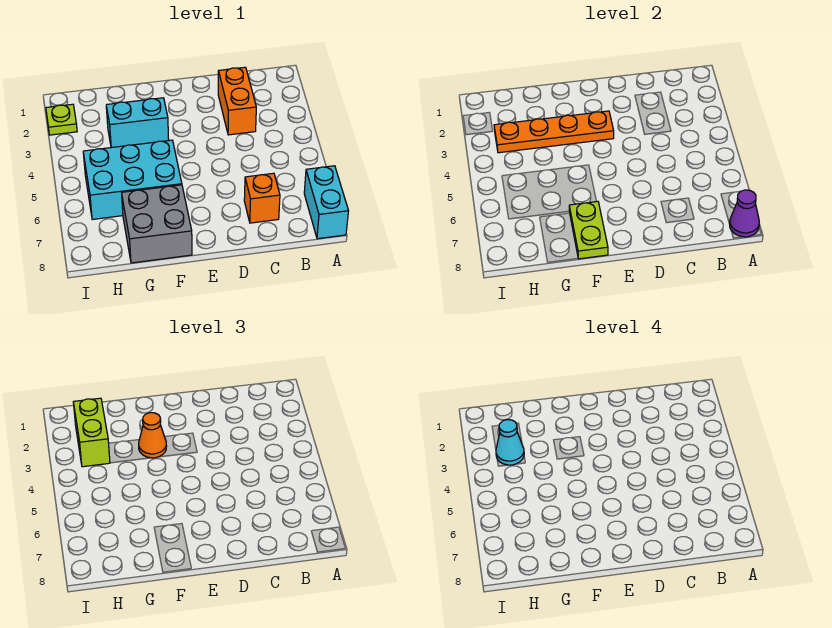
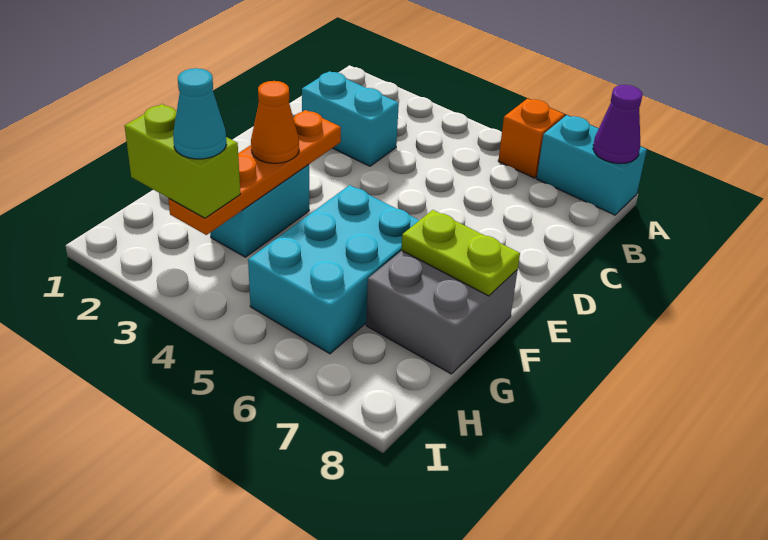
orange 1x2 brick [218,67,256,135] -> cyan 1x2 brick [302,71,399,166]
orange 1x1 brick [244,173,280,223] -> orange 1x1 brick moved to [498,98,565,178]
lime 1x1 plate [46,104,77,135] -> none

